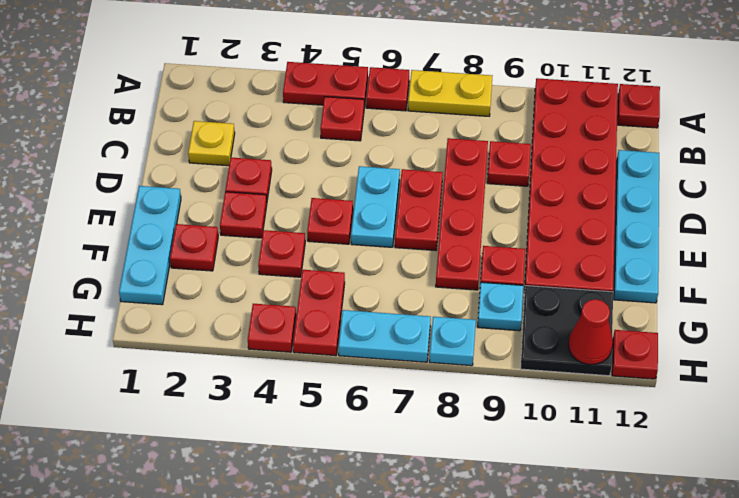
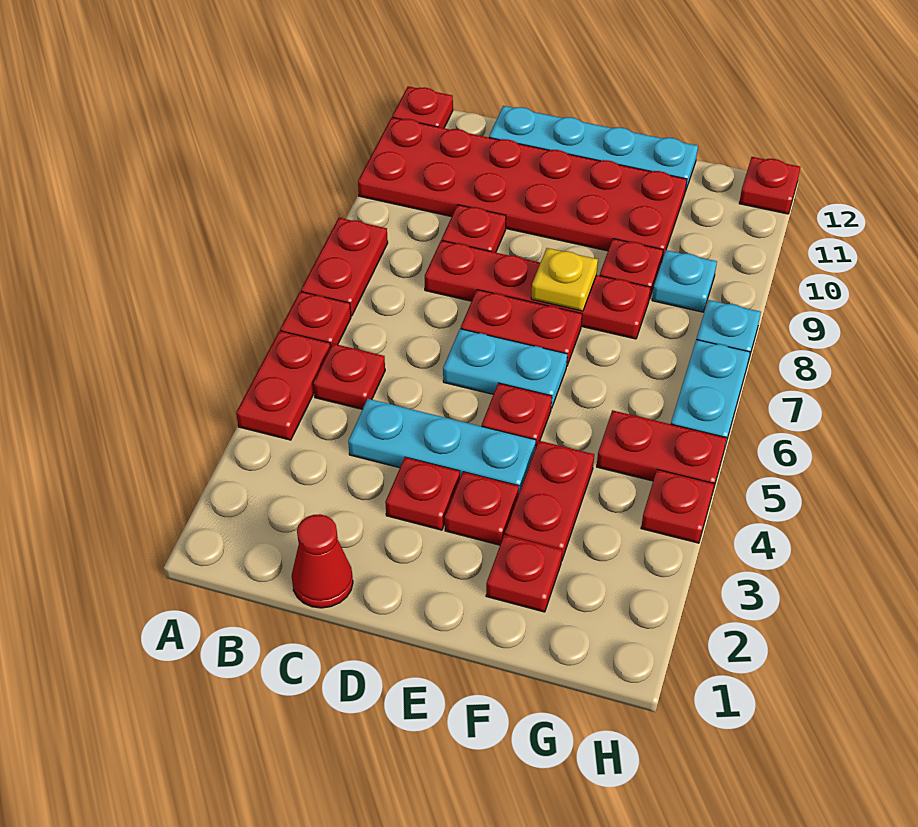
yellow 1x2 plate [408,70,492,116] -> red 1x2 plate [301,218,388,316]
yellow 1x1 plate [188,121,235,166] -> yellow 1x1 plate moved to [531,248,598,311]
cyan 1x3 plate [119,186,181,305] -> cyan 1x3 plate moved to [348,399,536,492]
red 1x1 plate [258,230,305,277] -> red 1x2 plate [505,441,594,561]
black 2x2 plate [521,286,613,376] -> none
red 1x1 cone [568,299,613,365] -> red 1x1 cone moved to [292,514,353,608]

